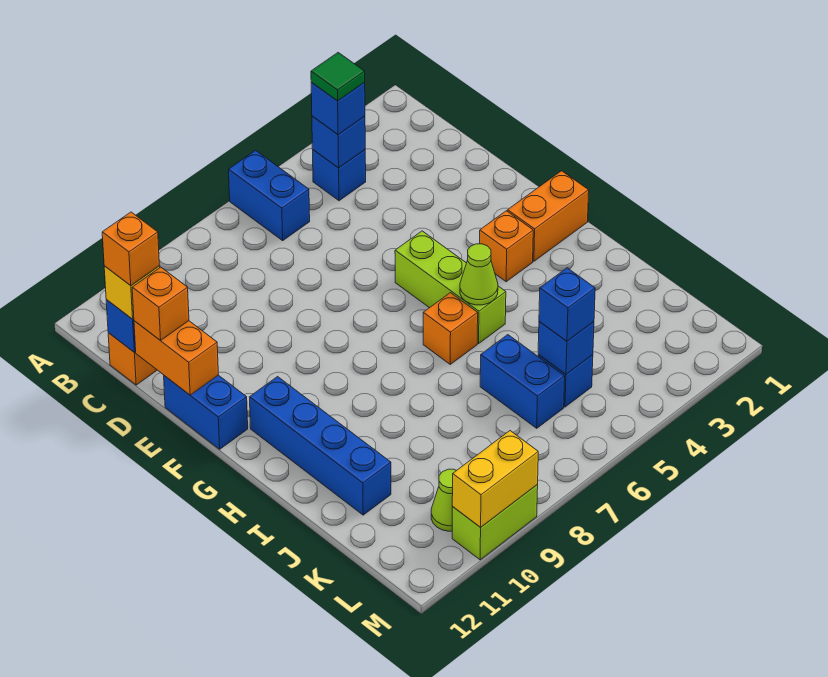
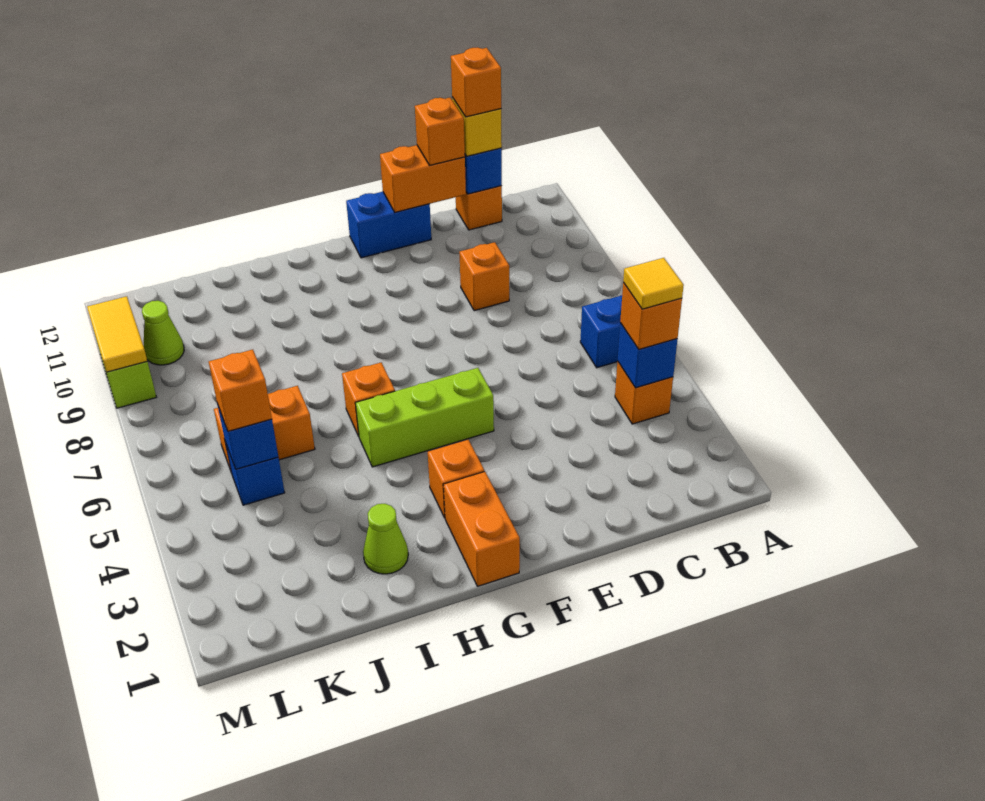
blue 1x1 brick [313,150,366,201] -> orange 1x1 brick [615,361,673,424]
blue 1x1 brick [311,83,365,135] -> orange 1x1 brick [620,283,682,349]
green 1x1 tile [311,53,365,101] -> yellow 1x1 tile [623,258,684,309]
none -> orange 1x1 brick [459,242,509,311]
blue 1x4 brick [250,377,391,515] -> none
lime 1x1 cone [460,244,498,305] -> lime 1x1 cone moved to [363,504,408,574]
blue 1x2 brick [480,335,565,428] -> orange 1x2 brick [214,386,315,473]
blue 1x1 brick [539,268,595,341] -> orange 1x1 brick [209,350,272,431]
yellow 1x2 brick [452,431,538,527] -> yellow 1x2 tile [87,296,147,372]

